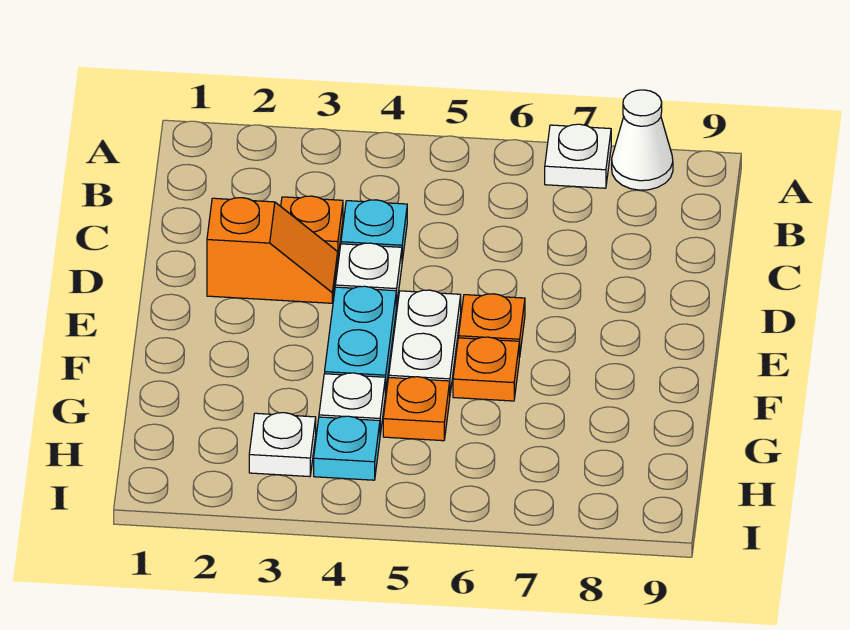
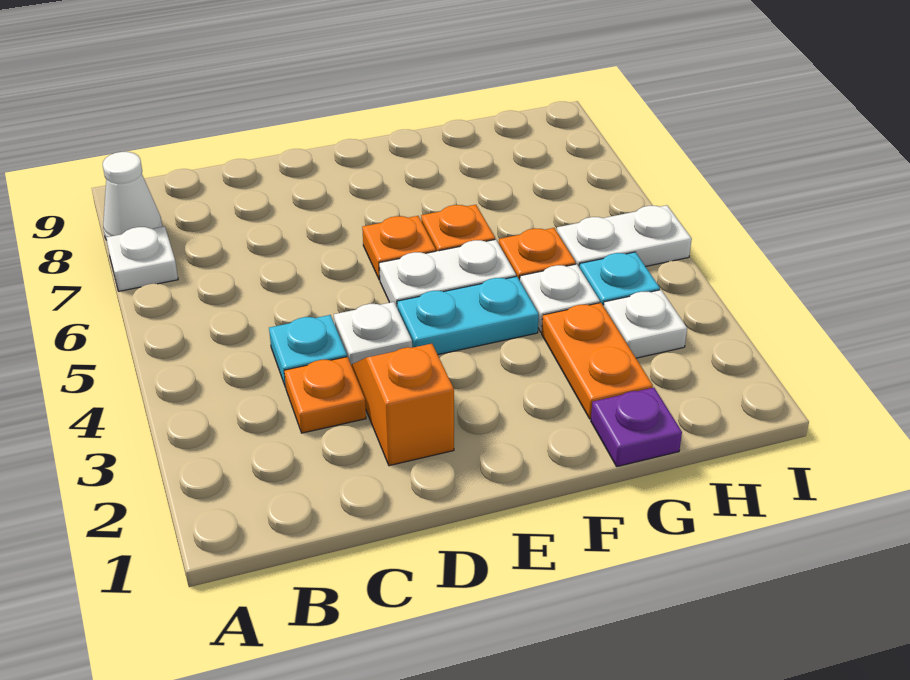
none -> purple 1x1 plate [591,388,682,467]
none -> orange 1x2 plate [542,303,653,419]
none -> white 1x2 plate [557,205,692,268]

